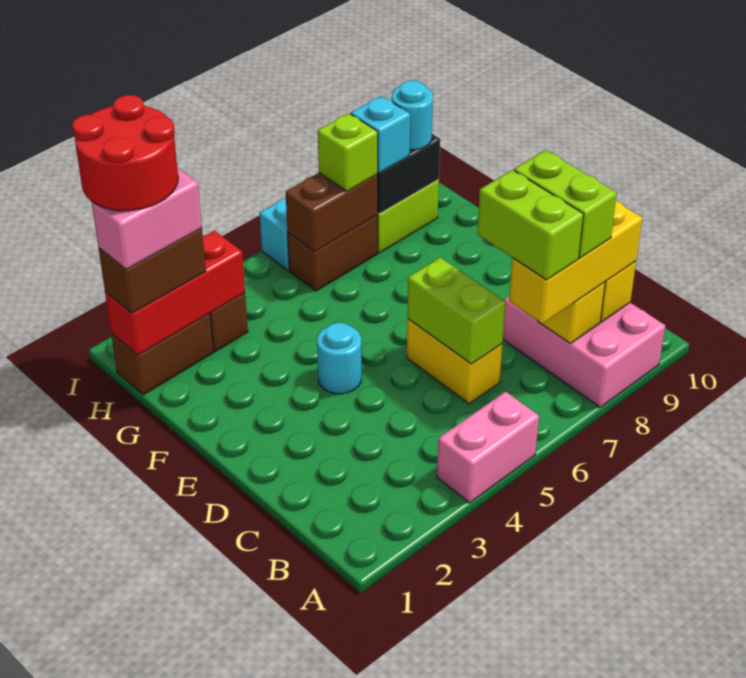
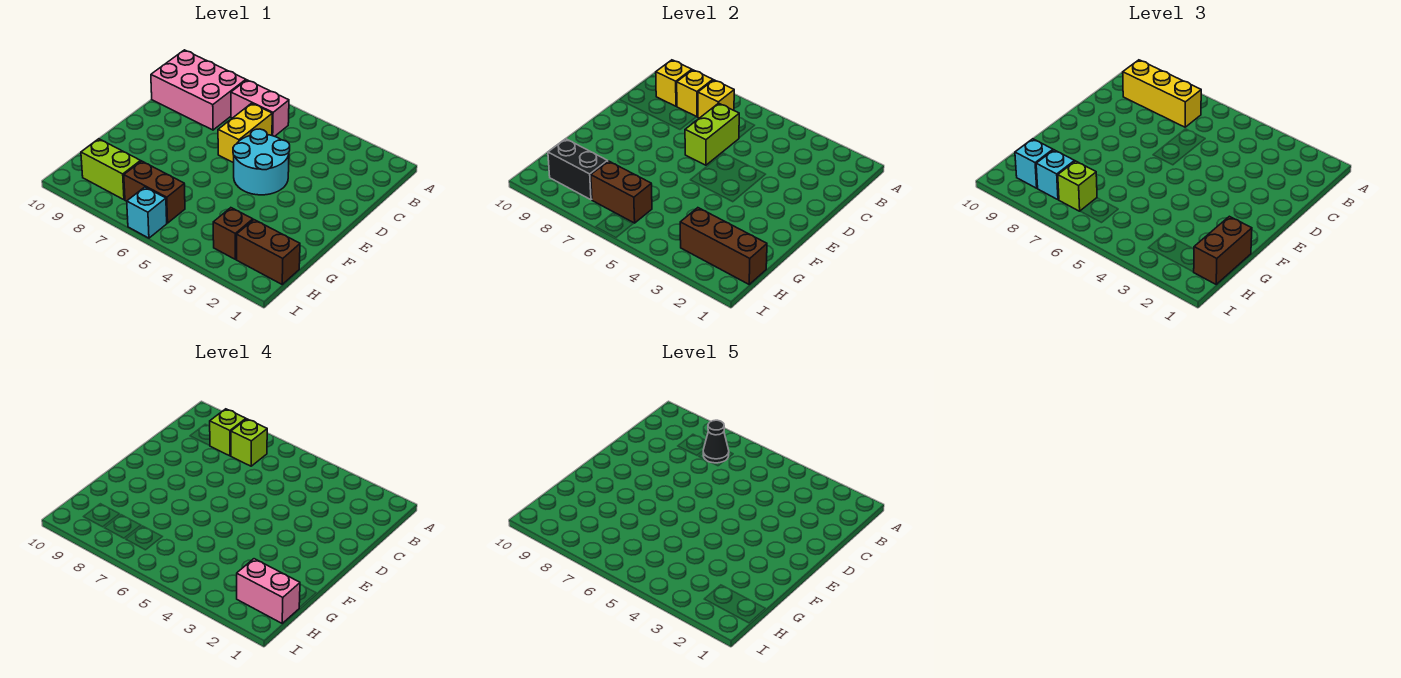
pink 1x2 brick [437,392,539,503] -> pink 1x2 brick moved to [231,80,289,136]
pink 2x3 brick [503,297,665,407] -> pink 2x3 brick turned to [151,50,246,130]
none -> yellow 1x1 brick [698,80,734,118]
lime 1x2 brick [477,170,583,280] -> lime 1x1 brick [231,419,267,466]
none -> black 1x1 cone [703,420,729,463]
lime 1x2 brick [514,150,617,258] -> lime 1x1 brick [210,409,246,456]
cyan 1x1 round brick [317,323,361,394] -> cyan 2x2 round brick [233,129,290,195]
red 1x3 brick [105,231,245,355] -> brown 1x3 brick [680,208,767,284]
brown 1x2 brick [99,228,206,313] -> brown 1x2 brick turned to [1194,216,1252,284]
red 2x2 round brick [72,95,178,211] -> none
cyan 1x1 round brick [392,81,433,150] -> cyan 1x1 brick [1015,139,1053,188]

